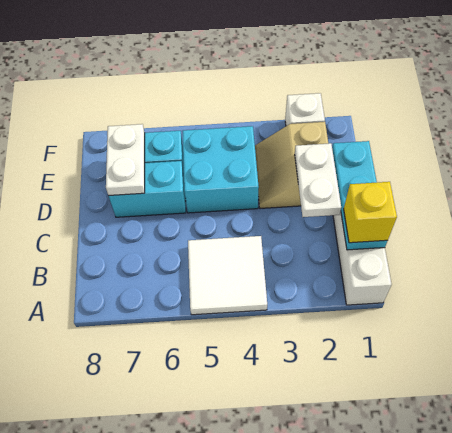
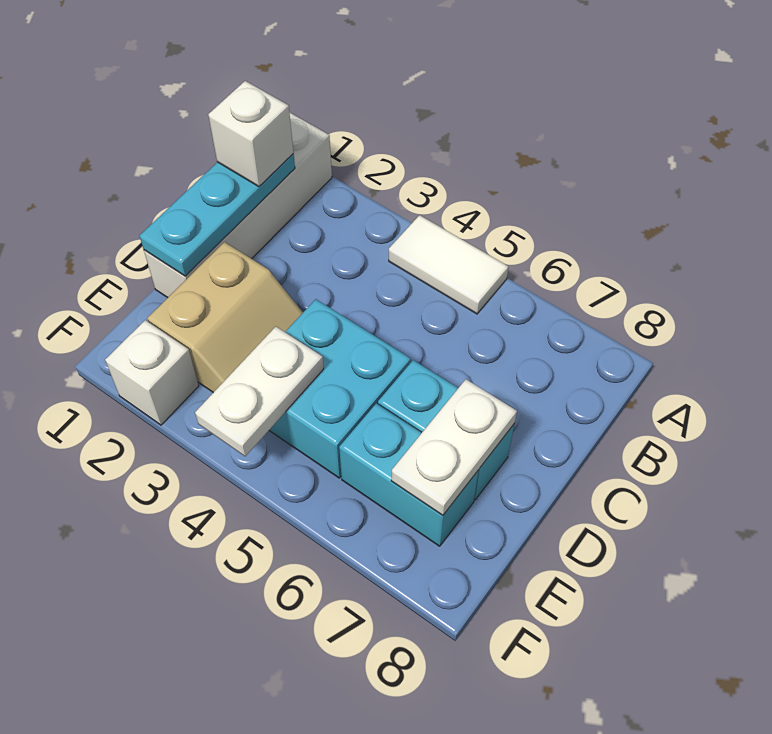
white 2x2 tile [188,236,267,315] -> white 1x2 tile [389,215,508,314]
yellow 1x1 brick [344,182,397,243] -> white 1x1 brick [208,81,294,187]
white 1x2 plate [295,143,341,217] -> white 1x2 plate moved to [195,327,324,457]

